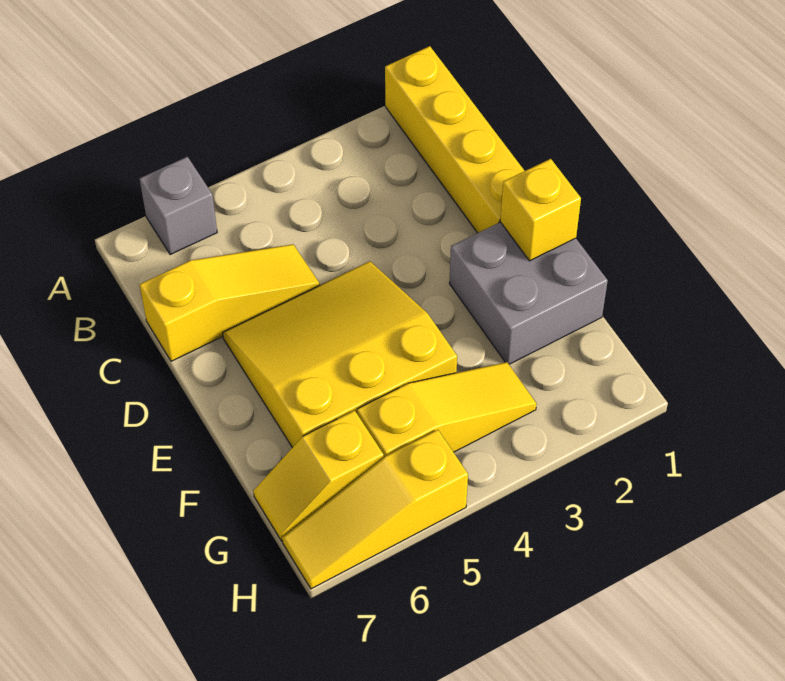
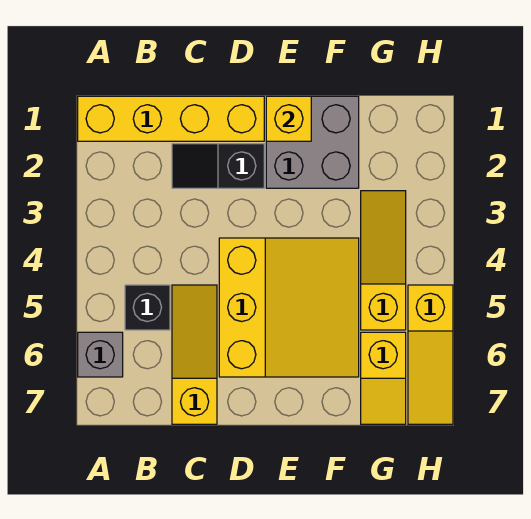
none -> black 1x1 brick [125,285,170,330]
none -> black 1x2 slope [172,144,264,188]
yellow 3x3 slope [223,261,457,448] -> yellow 3x3 slope turned to [219,238,359,377]

